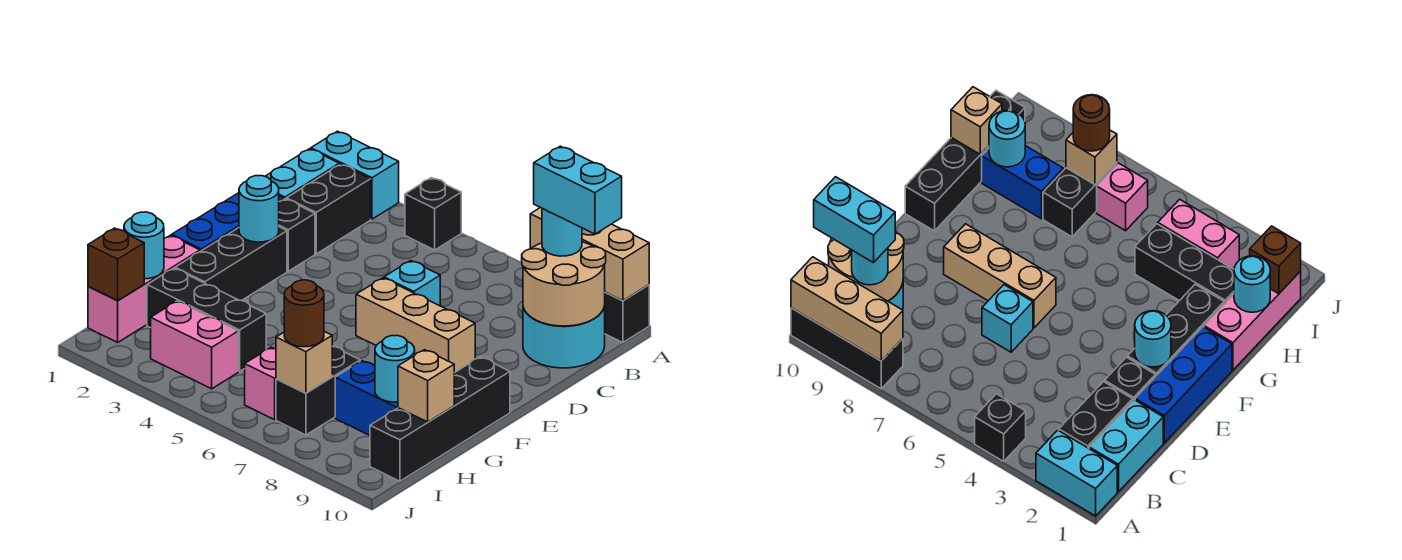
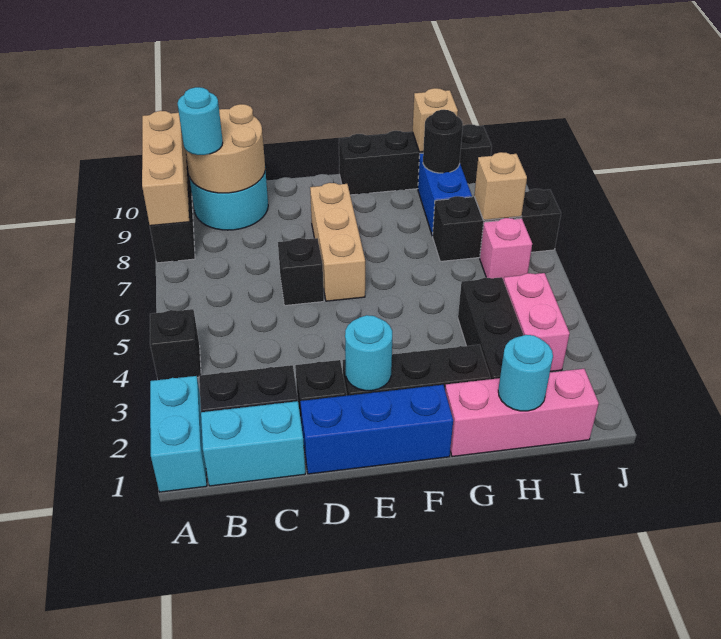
cyan 1x2 brick [534,146,622,234] -> none
cyan 1x1 brick [384,261,440,306] -> black 1x1 brick [278,238,324,306]
black 1x2 brick [276,347,360,435] -> black 1x3 brick [433,189,561,261]
cyan 1x1 round brick [375,335,415,402] -> black 1x1 round brick [423,110,463,173]
brown 1x1 brick [88,228,144,300] -> none
brown 1x1 round brick [284,280,324,347] -> none

